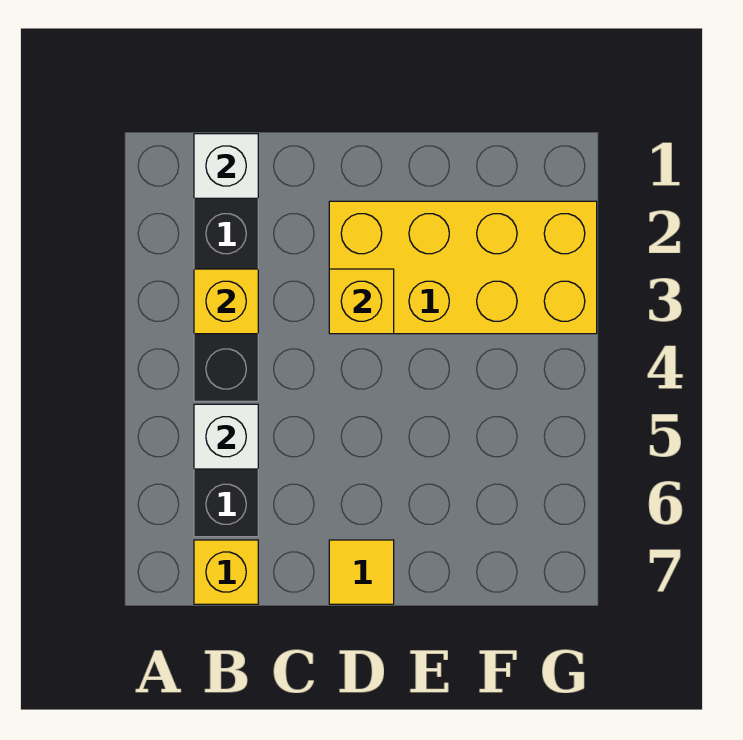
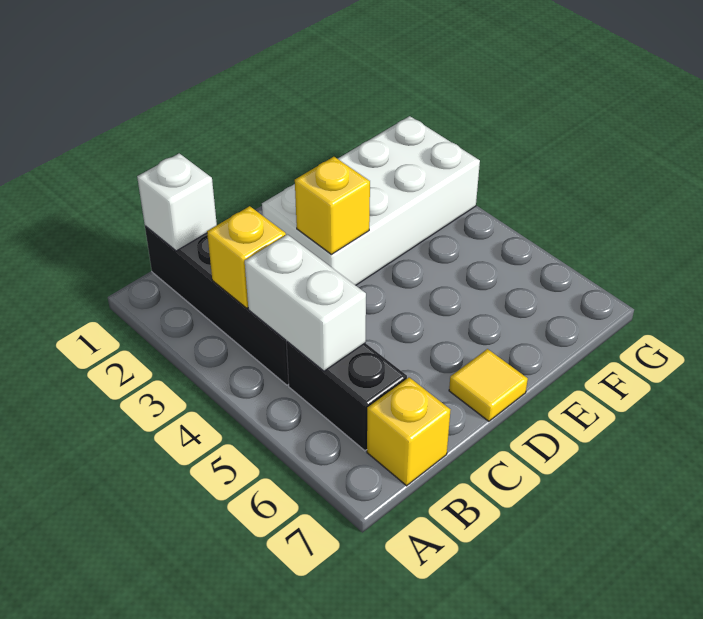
white 1x1 brick [194,404,258,469] -> white 1x2 brick [245,234,366,371]
yellow 2x4 brick [329,201,597,334] -> white 2x4 brick [262,116,480,285]

